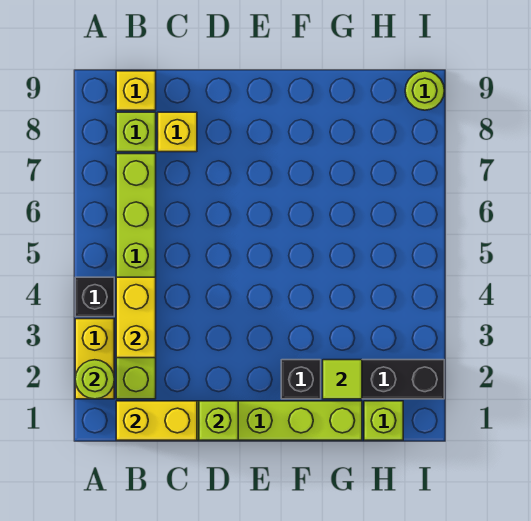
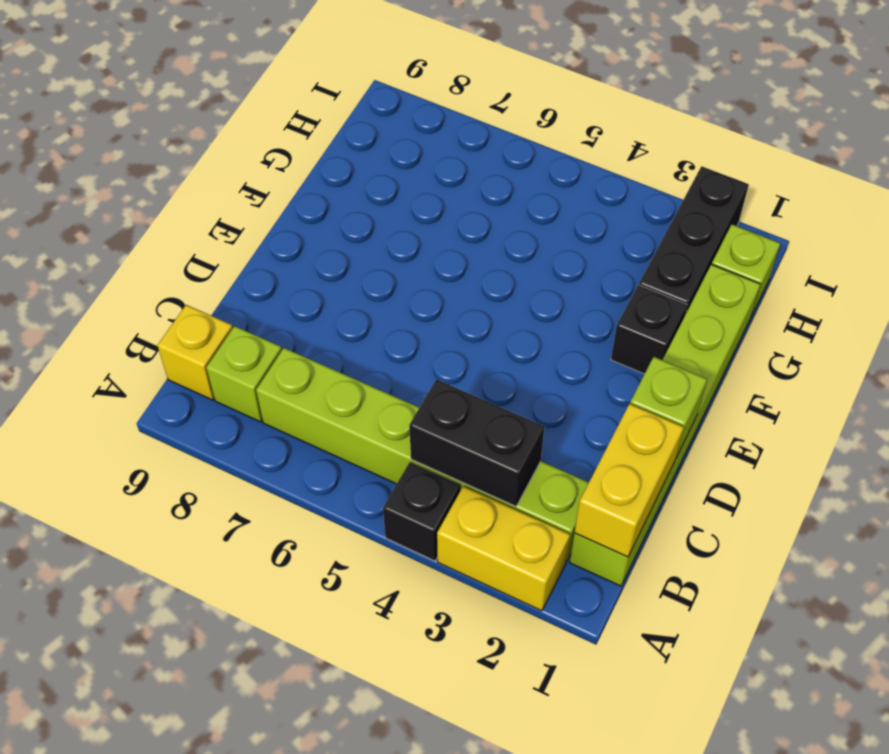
lime 1x1 round brick [75,360,114,399] -> none
yellow 1x2 brick [116,277,156,358] -> black 1x2 brick [409,379,544,506]
yellow 1x1 brick [158,112,197,152] -> none
lime 1x1 tile [323,360,362,399] -> none
lime 1x1 round brick [405,71,444,110] -> none

